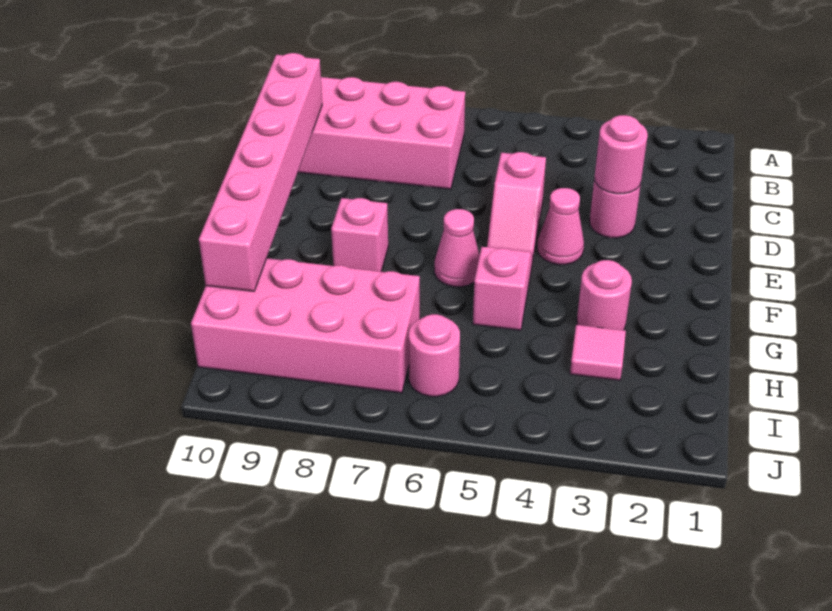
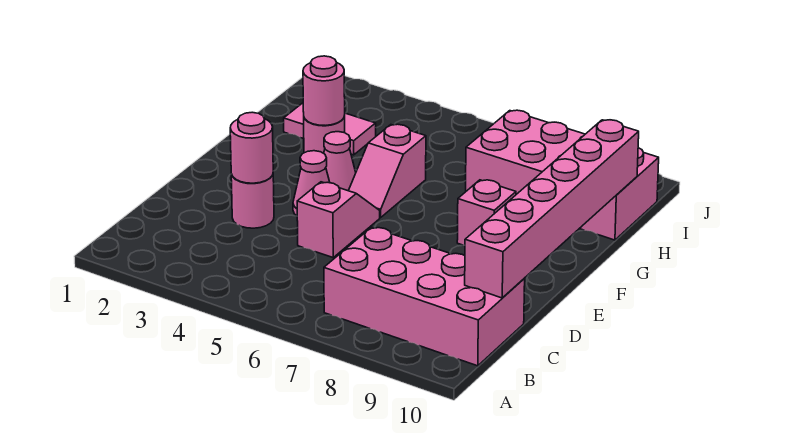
pink 1x1 cone [434,209,480,287] -> pink 1x1 cone moved to [324,132,356,191]
pink 1x1 tile [570,325,626,380] -> pink 1x2 tile [284,103,376,155]
pink 1x1 round brick [409,314,460,397] -> pink 1x1 round brick moved to [303,56,345,125]

